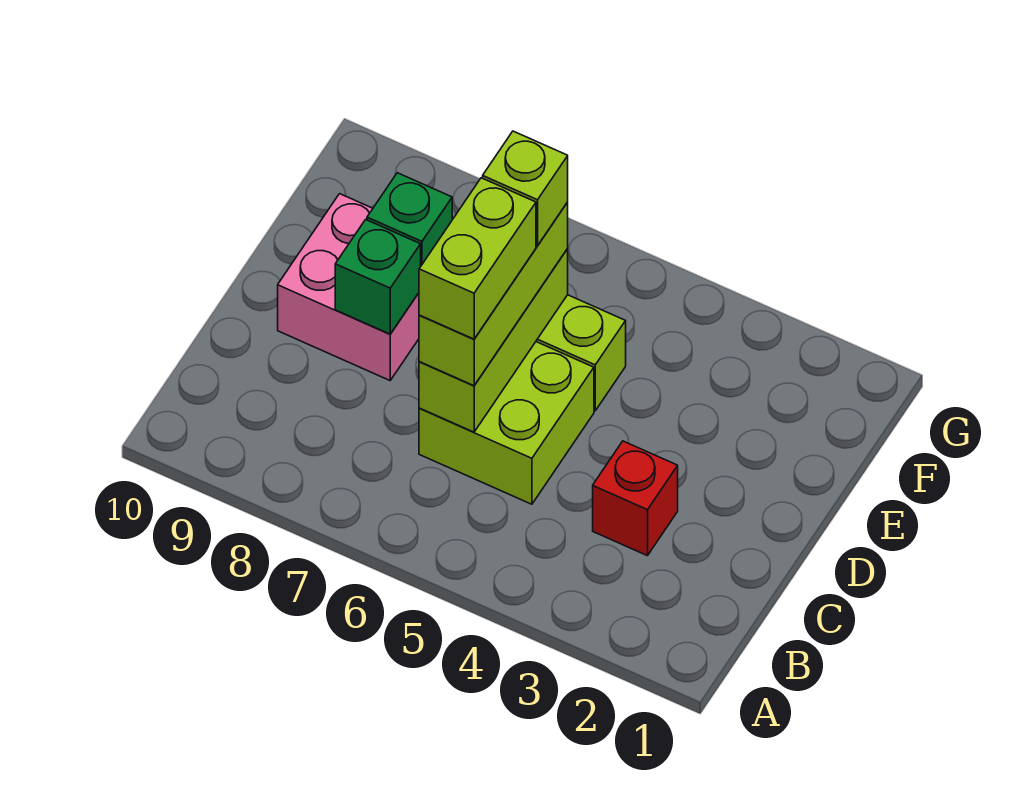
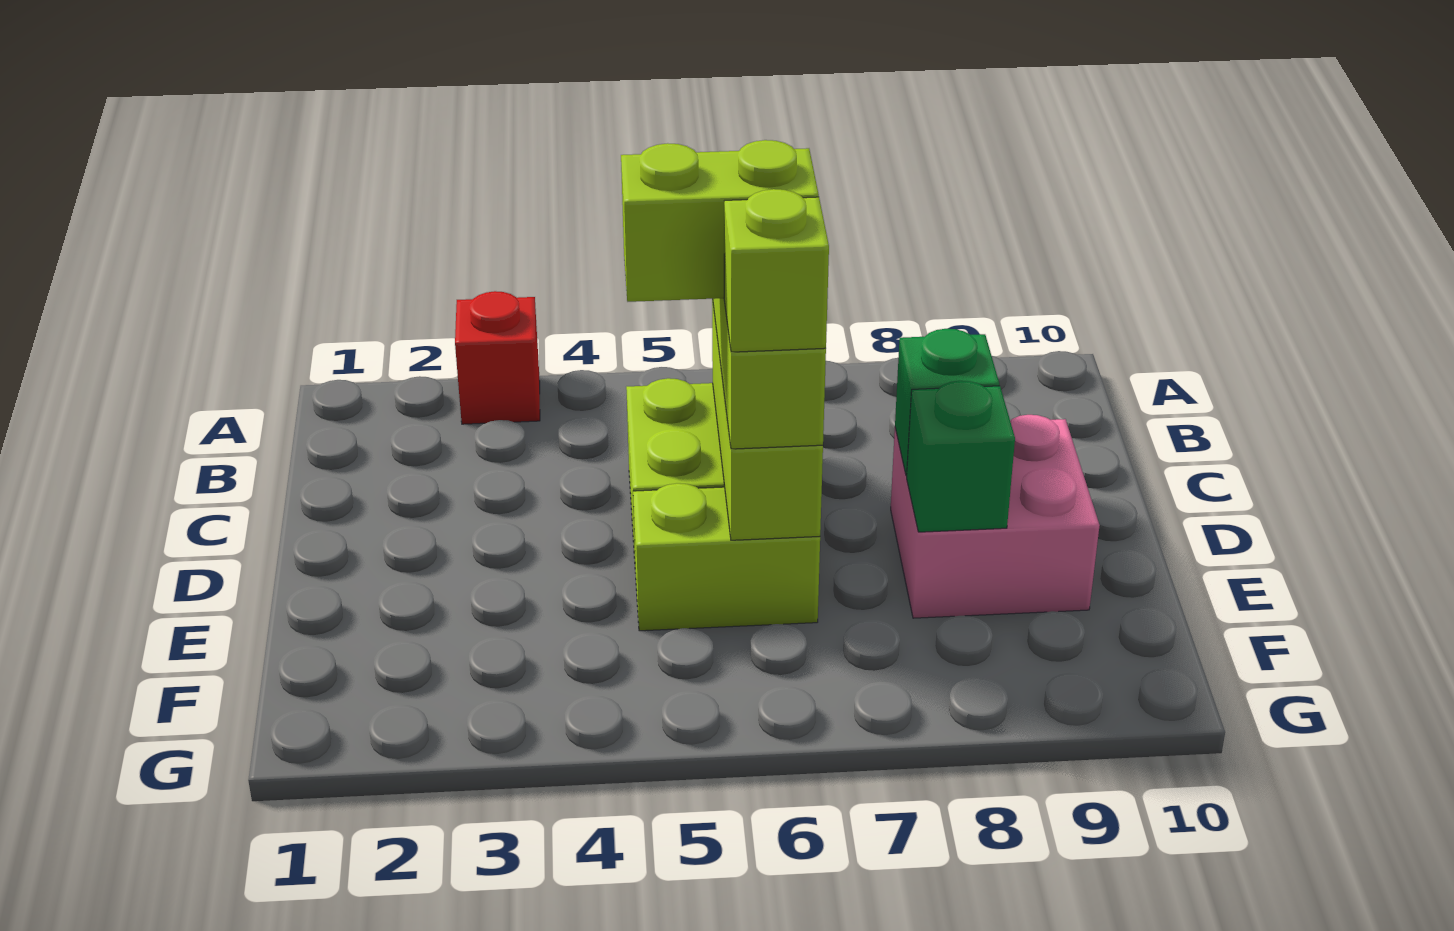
red 1x1 brick [593,441,678,556] -> red 1x1 brick moved to [455,291,540,424]
lime 1x2 brick [419,178,536,339] -> lime 1x2 brick turned to [621,140,819,302]

